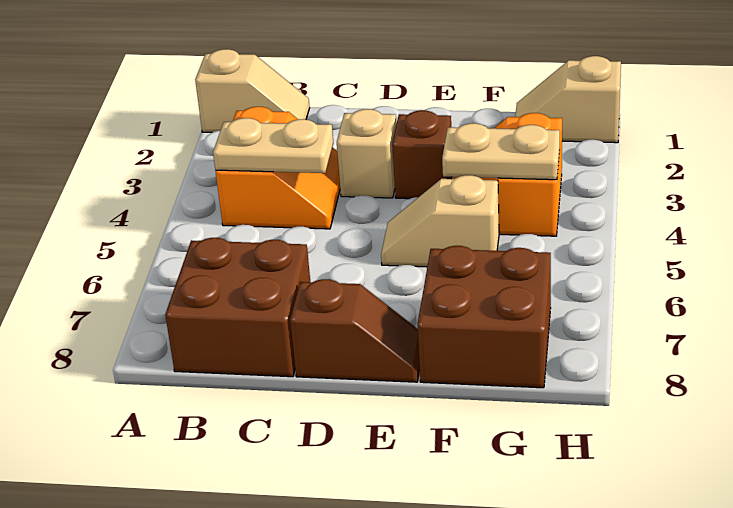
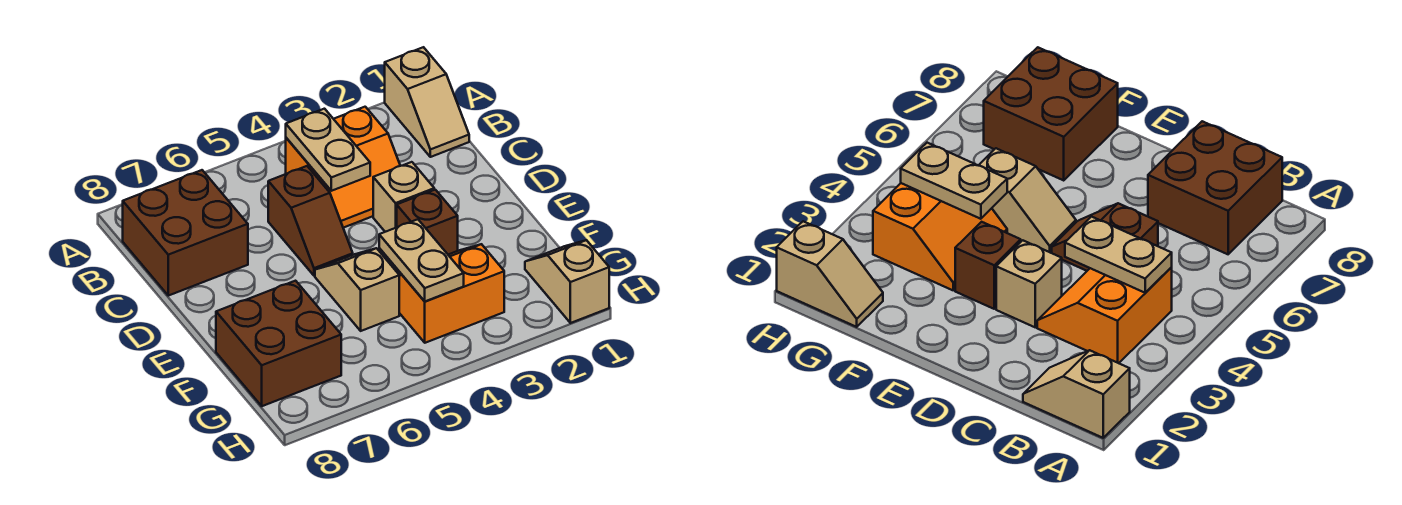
brown 1x2 slope [290,279,420,382] -> brown 1x2 slope moved to [268,166,353,276]

